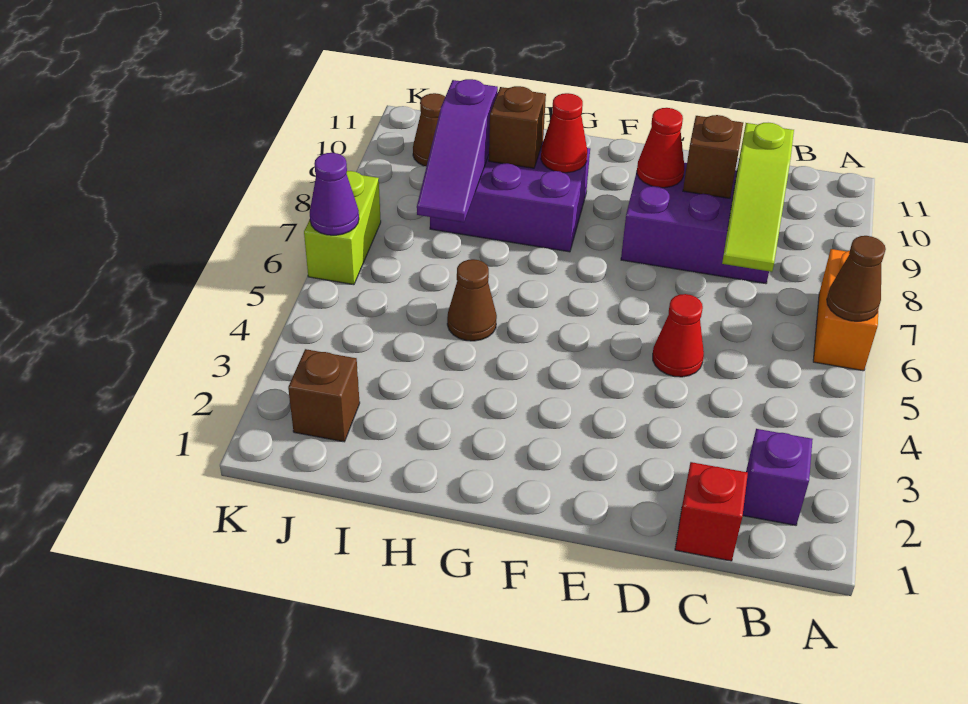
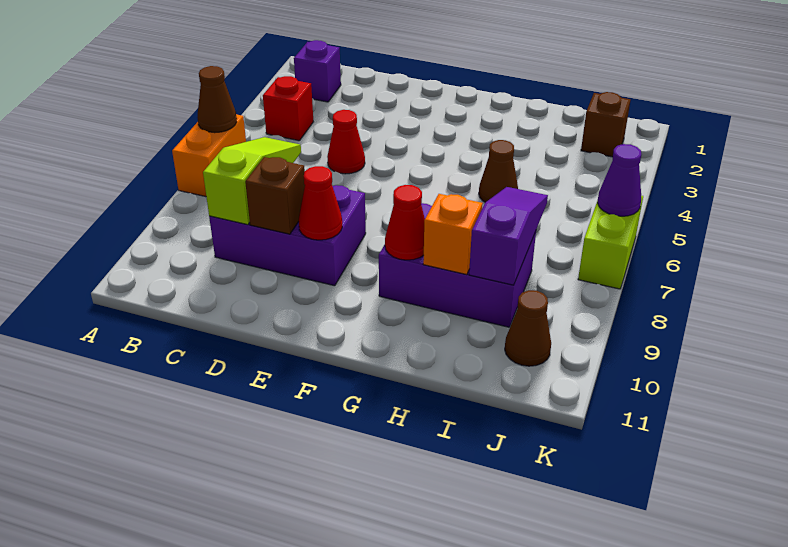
red 1x1 brick [675,462,748,561] -> red 1x1 brick moved to [263,76,313,141]
brown 1x1 brick [489,86,546,168] -> orange 1x1 brick [423,194,483,275]

